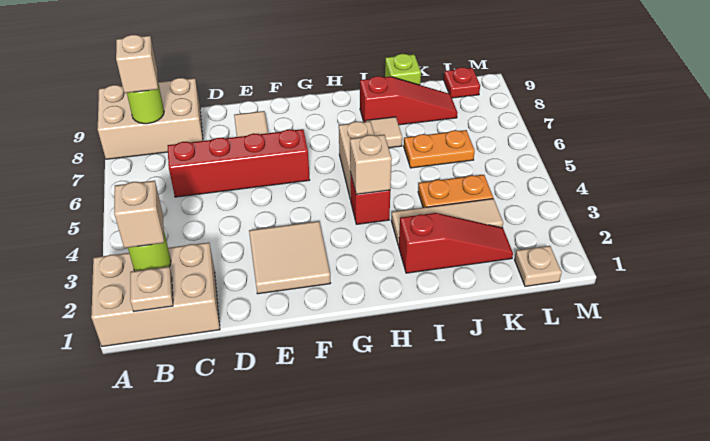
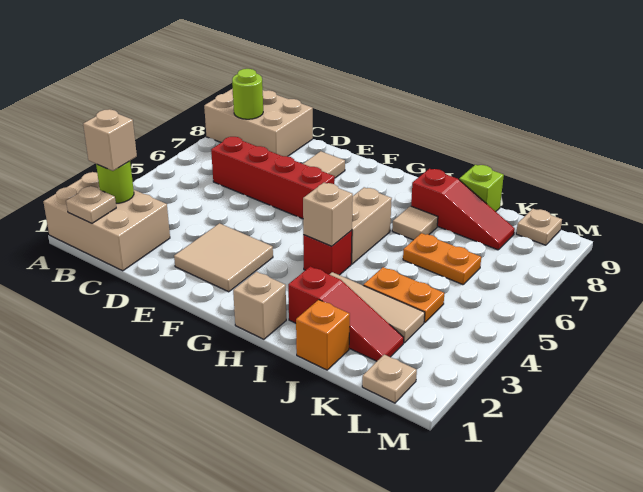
tan 1x1 brick [116,35,158,93] -> tan 1x1 brick moved to [233,272,286,339]
none -> orange 1x1 brick [296,300,350,370]
red 1x1 plate [444,67,480,98] -> tan 1x1 plate [516,209,562,245]

